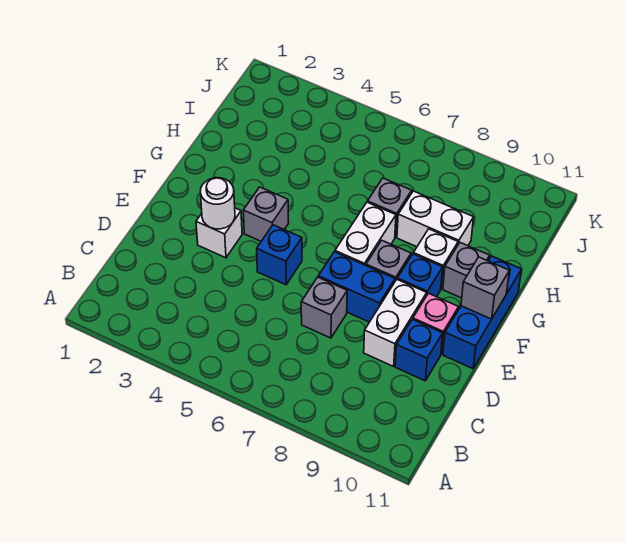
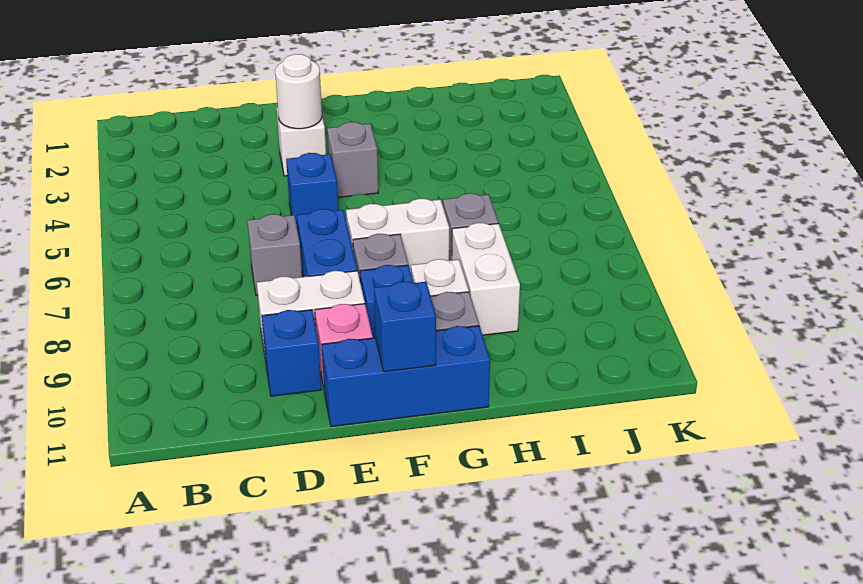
grey 1x1 brick [461,257,509,319] -> blue 1x1 brick [374,282,436,372]

